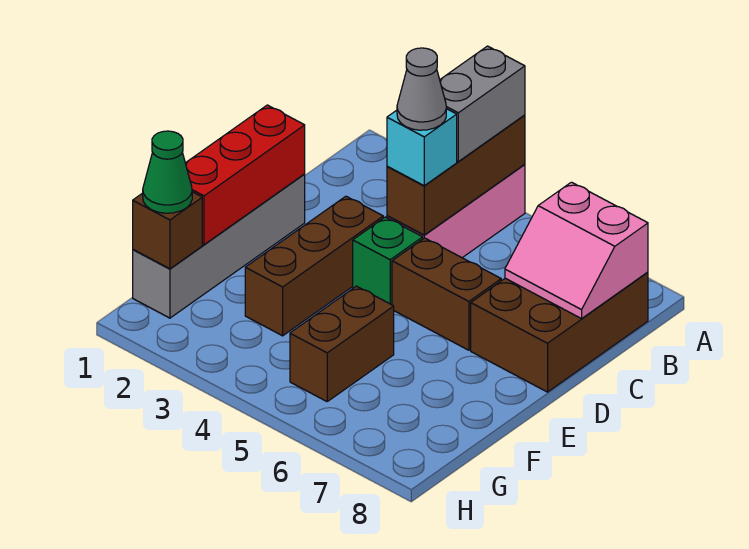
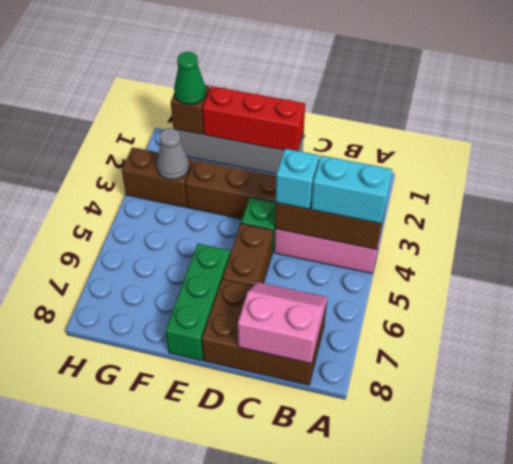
grey 1x2 brick [440,46,525,161] -> cyan 1x2 brick [311,156,392,224]
pink 2x2 slope [505,182,648,319] -> pink 2x2 slope turned to [238,282,328,363]
grey 1x1 cone [397,48,446,130] -> grey 1x1 cone moved to [157,128,189,180]
none -> green 1x3 brick [165,243,230,360]
brown 1x2 brick [290,286,394,401] -> brown 1x2 brick moved to [122,147,193,207]

